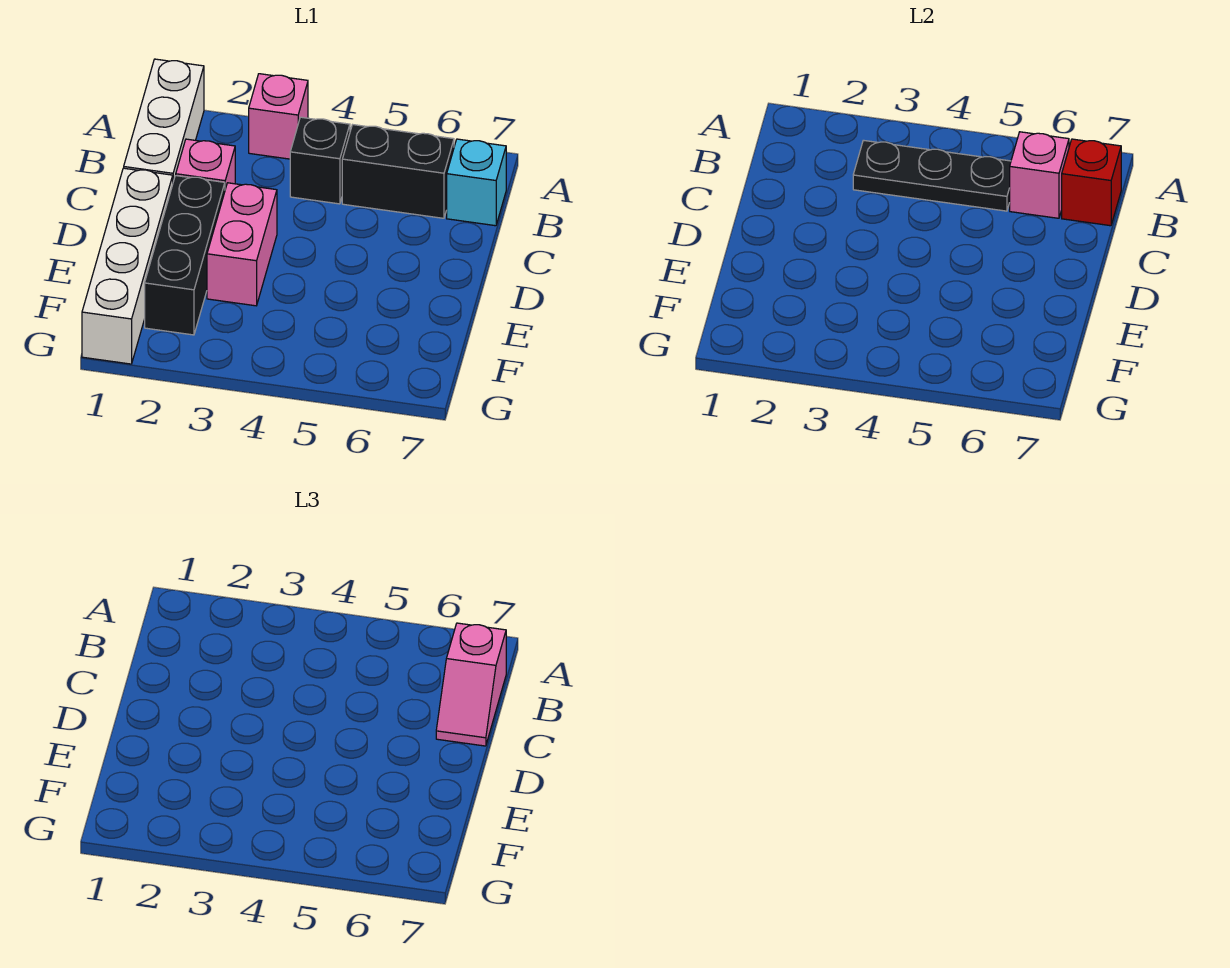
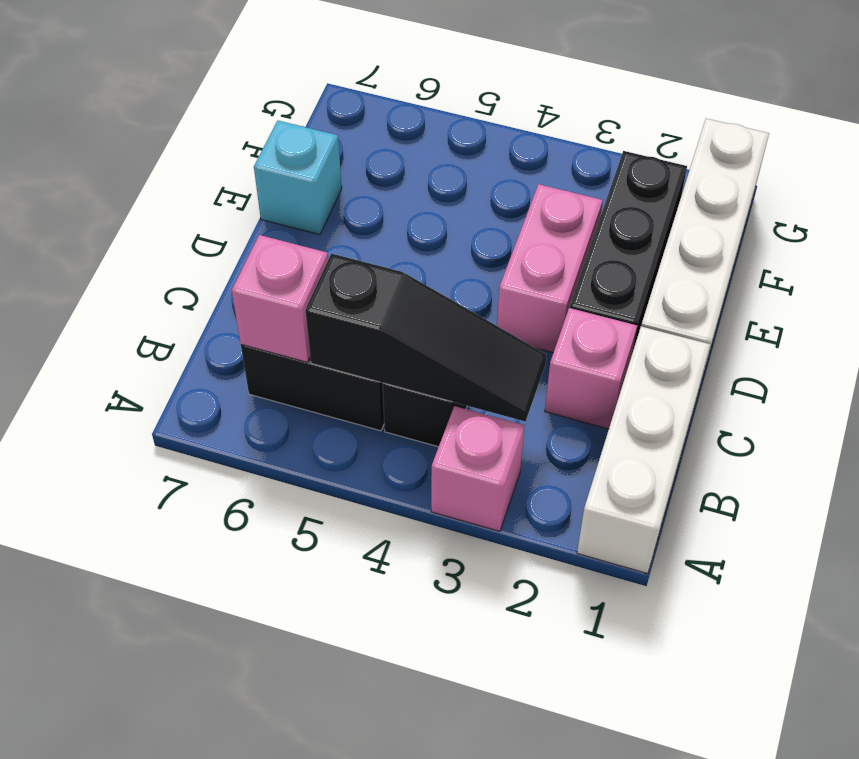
black 1x3 plate [853,140,1011,211] -> black 1x3 slope [305,254,547,422]
cyan 1x1 brick [447,139,506,226] -> cyan 1x1 brick moved to [254,121,342,235]
red 1x1 brick [1062,139,1121,226] -> none
pink 1x2 slope [436,623,506,746] -> none

